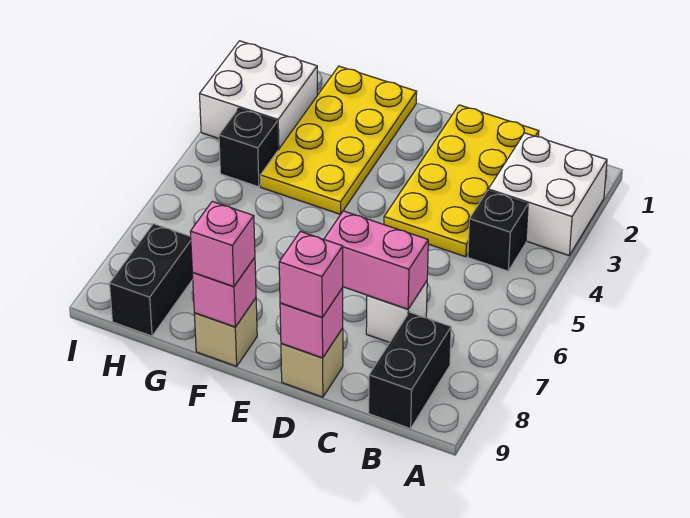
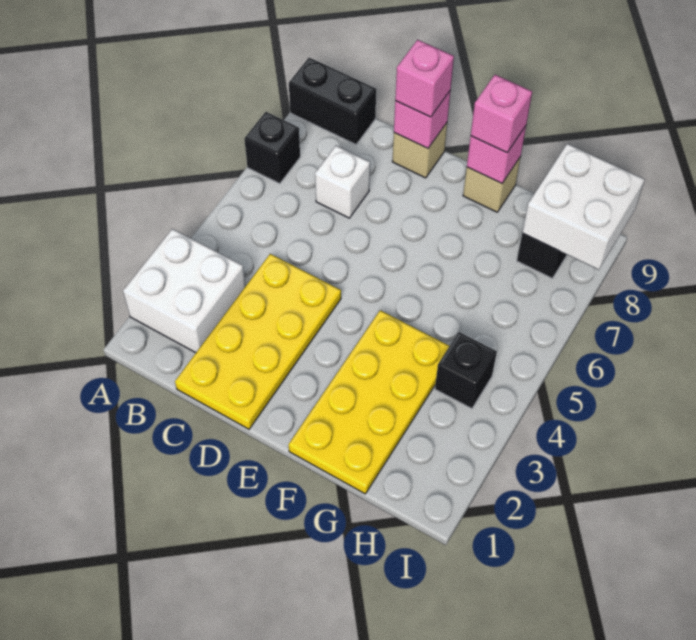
black 1x1 brick [468,191,528,271] -> black 1x1 brick moved to [244,112,300,184]
black 1x2 brick [369,312,451,429] -> black 1x2 brick turned to [289,58,376,144]
pink 1x2 brick [324,211,428,309] -> none
white 2x2 brick [200,41,317,150] -> white 2x2 brick moved to [522,144,645,270]

